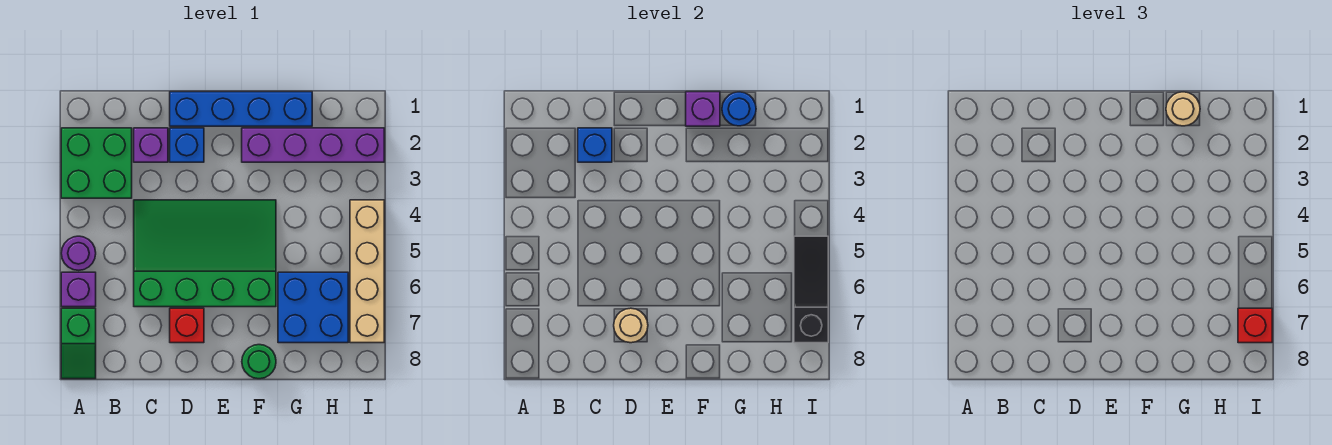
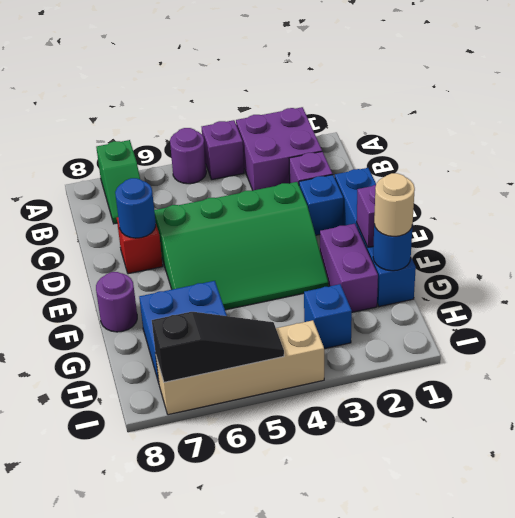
green 2x2 brick [61,128,132,198] -> purple 2x2 brick [236,107,322,190]
purple 1x1 brick [61,272,96,307] -> purple 1x1 brick moved to [202,120,244,180]
green 1x2 slope [61,308,96,379] -> green 1x2 slope turned to [96,140,140,224]
blue 1x1 brick [578,128,612,162] -> blue 1x1 brick moved to [304,284,352,349]
green 3x4 slope [134,200,276,307] -> green 3x4 slope turned to [154,182,328,310]
tan 1x1 round brick [614,308,648,343] -> blue 1x1 round brick [115,178,156,238]
purple 1x4 brick [242,128,384,162] -> purple 1x2 brick [320,224,378,312]
green 1x1 round brick [242,345,276,379] -> purple 1x1 round brick [96,272,137,332]
red 1x1 brick [1238,308,1272,343] -> none

